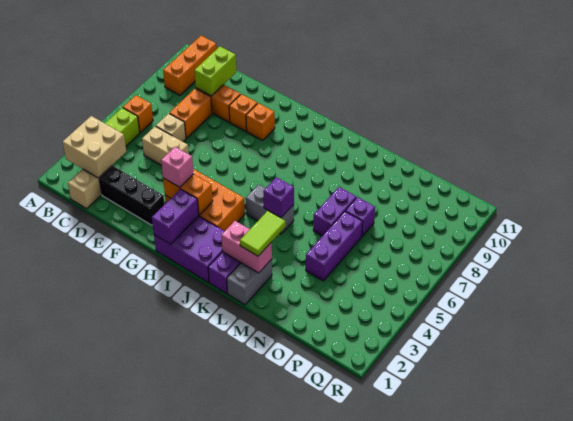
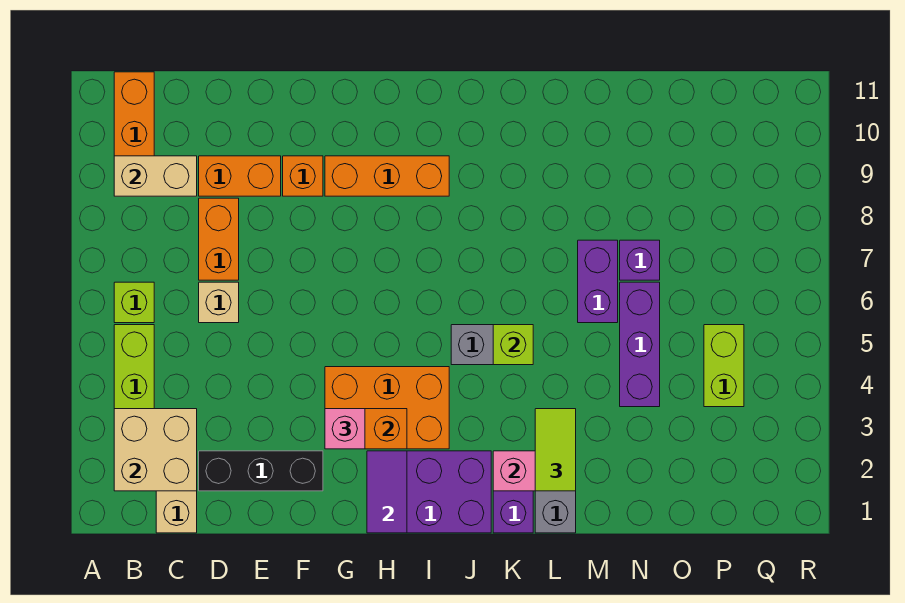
orange 1x1 brick [123,95,153,132] -> lime 1x1 brick [114,282,154,323]
tan 1x2 brick [142,126,189,166] -> tan 1x2 brick moved to [114,156,197,196]
lime 1x2 brick [194,46,236,96] -> lime 1x2 brick moved to [704,325,744,407]
orange 1x1 brick [246,103,275,140] -> orange 1x3 brick [325,156,449,196]
purple 1x2 brick [152,189,199,244] -> purple 1x2 tile [367,451,407,533]
purple 1x1 brick [263,177,294,217] -> lime 1x1 brick [493,325,533,365]

